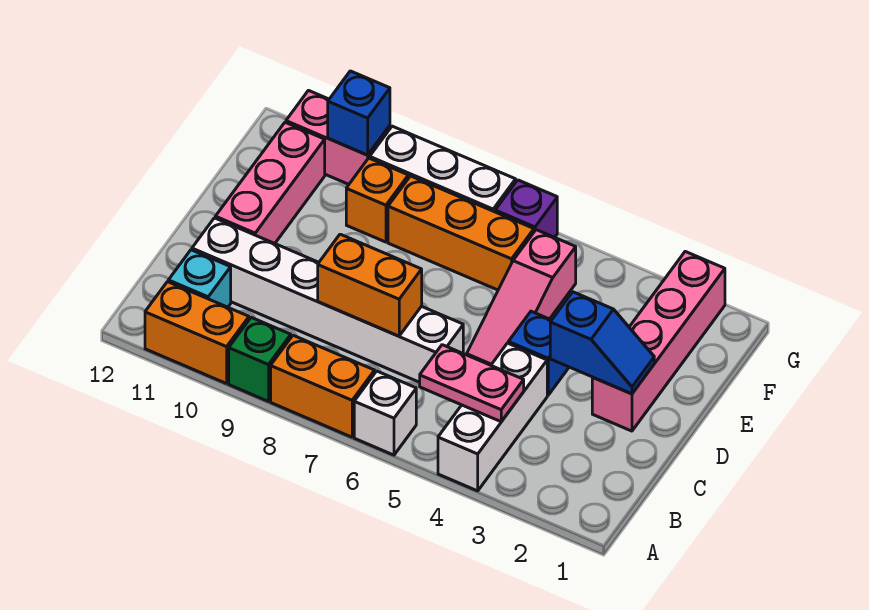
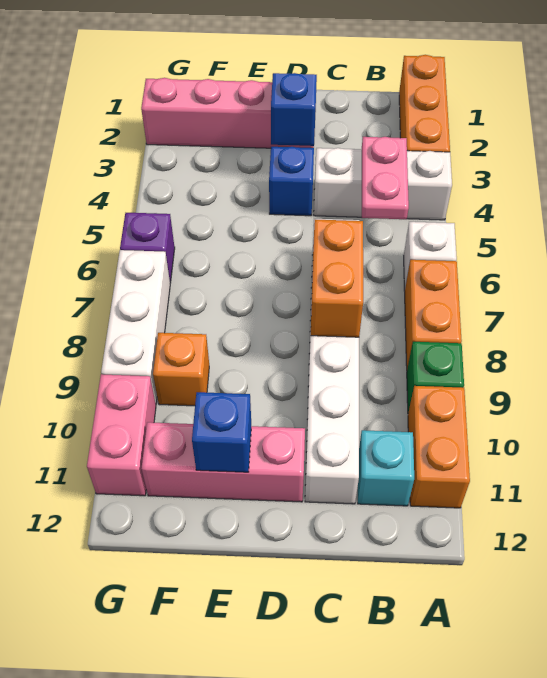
pink 1x3 slope [467,230,576,365] -> none
orange 1x3 brick [388,176,534,290] -> orange 1x3 brick moved to [399,55,450,152]
blue 1x1 brick [328,71,390,155] -> blue 1x1 brick moved to [192,392,251,472]

